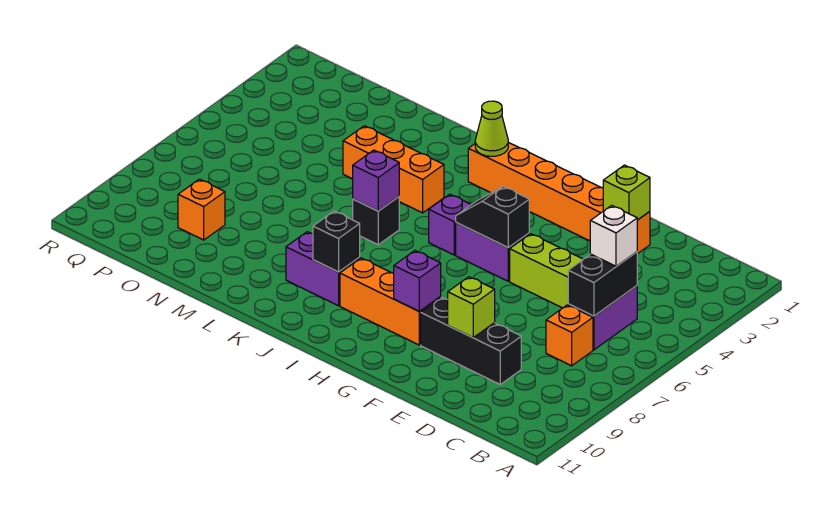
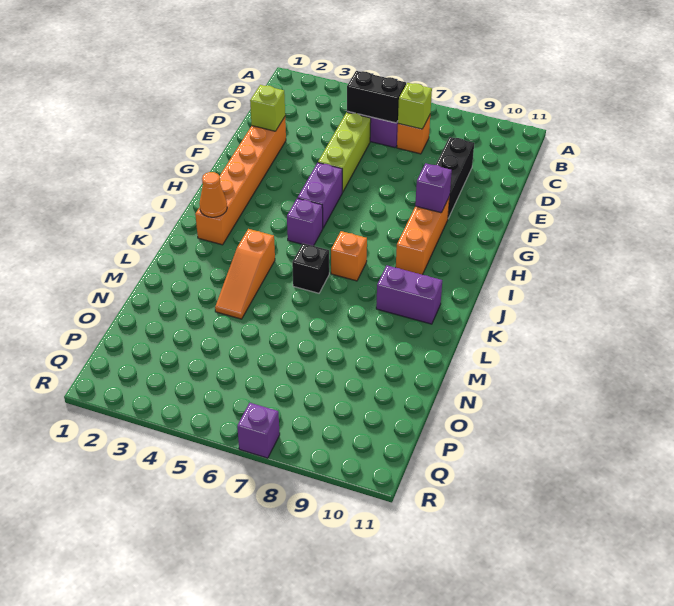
white 1x1 brick [590,205,637,266] -> none
lime 1x1 brick [448,277,495,337] -> lime 1x1 brick moved to [398,83,432,129]
black 1x2 slope [456,186,529,248] -> none
lime 1x1 cone [475,101,508,156] -> orange 1x1 cone [199,172,227,217]
purple 1x2 brick [286,232,360,306] -> purple 1x2 brick turned to [376,266,442,324]
black 1x1 brick [313,211,360,272] -> none
orange 1x3 brick [343,126,444,213] -> orange 1x3 slope [215,229,275,319]
purple 1x1 brick [353,150,399,211] -> purple 1x1 brick moved to [237,403,280,458]
orange 1x1 brick [178,179,225,240] -> orange 1x1 brick moved to [331,231,367,281]

